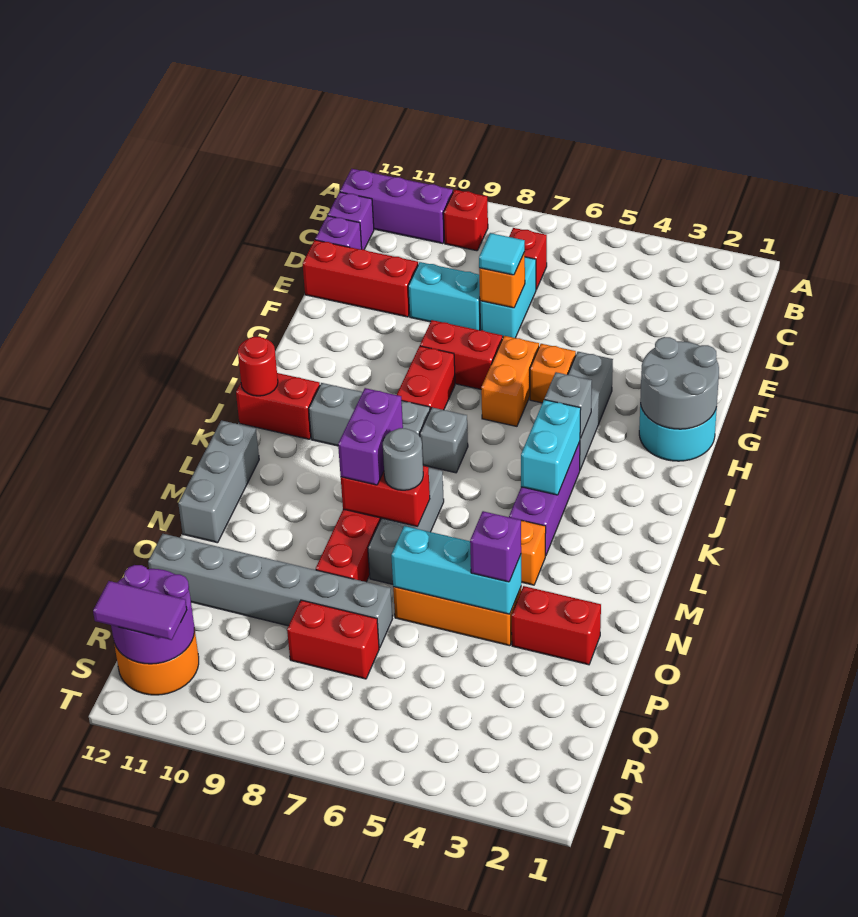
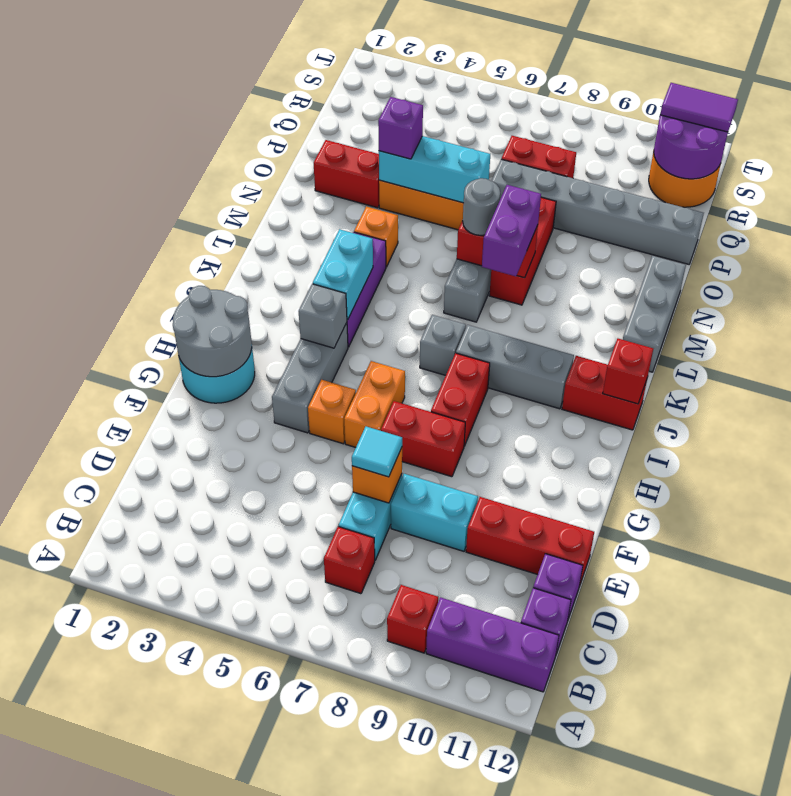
red 1x1 round brick [238,337,278,396] -> red 1x1 brick [603,339,653,404]

